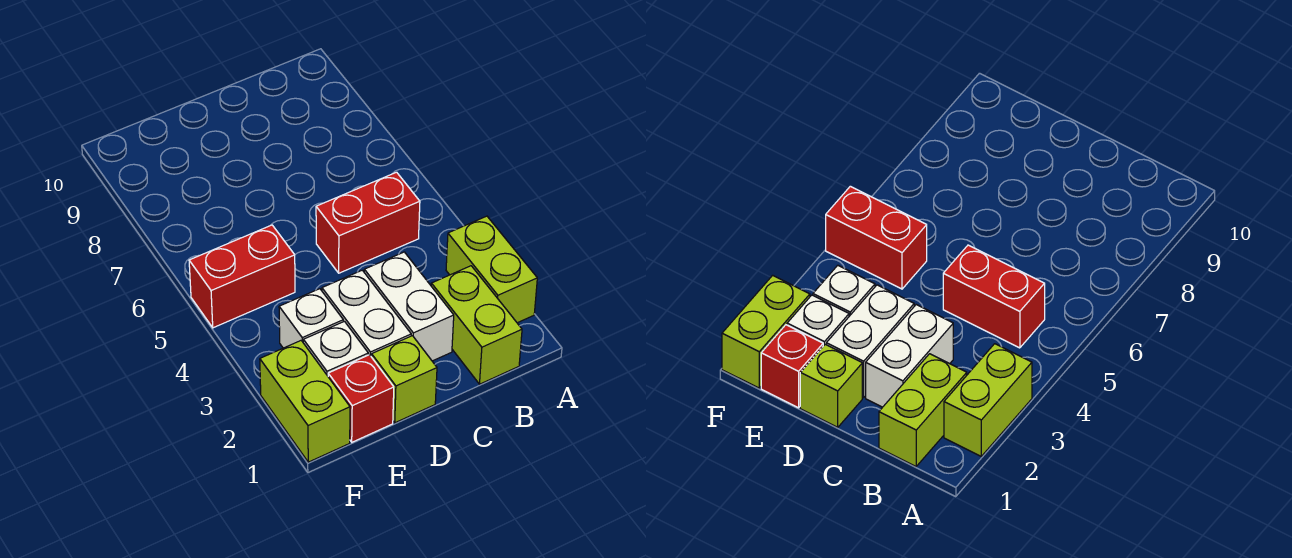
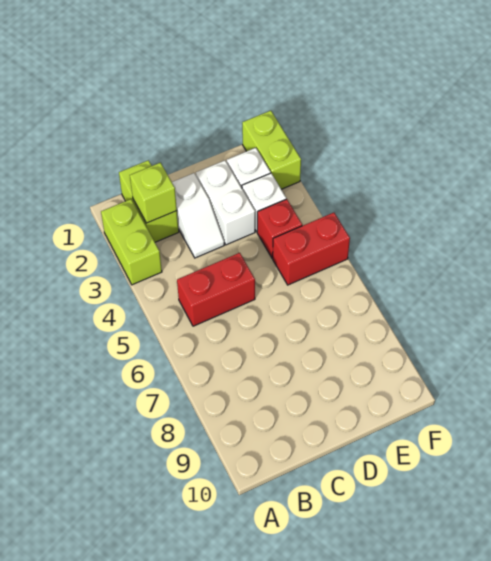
white 1x2 brick [364,252,454,361] -> white 1x2 slope [172,173,224,258]
lime 1x1 brick [372,336,437,423] -> lime 1x1 brick moved to [130,163,177,223]
red 1x1 brick [328,355,394,442] -> red 1x1 brick moved to [257,199,302,258]

